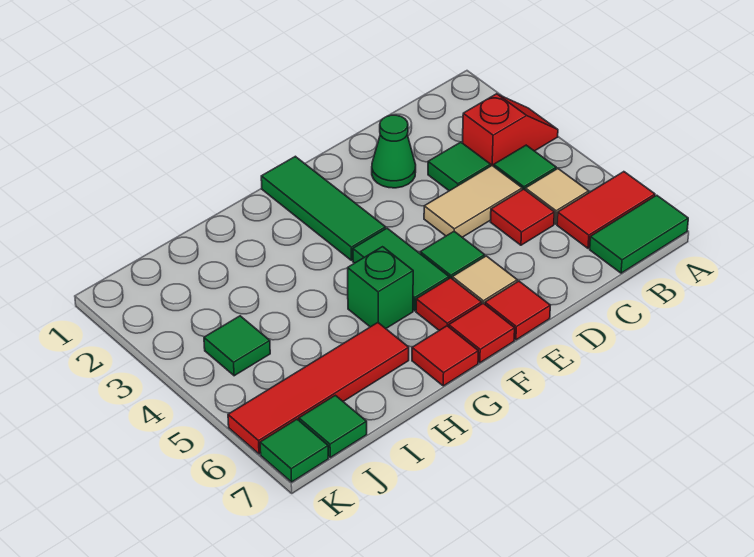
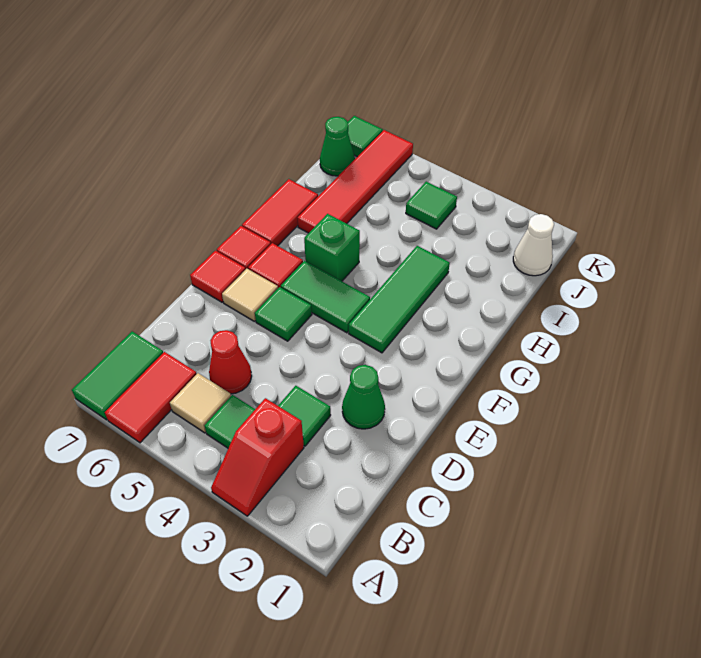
tan 1x2 tile [424,166,522,237] -> none
red 1x1 tile [491,189,554,245] -> red 1x1 cone [209,330,252,394]
green 1x3 tile [261,156,386,260] -> green 1x3 tile turned to [349,246,450,353]
red 1x1 tile [412,326,478,386] -> red 1x2 tile [242,179,318,246]
none -> white 1x1 cone [513,214,554,276]
green 1x1 tile [299,395,367,457] -> green 1x1 cone [320,117,355,176]

